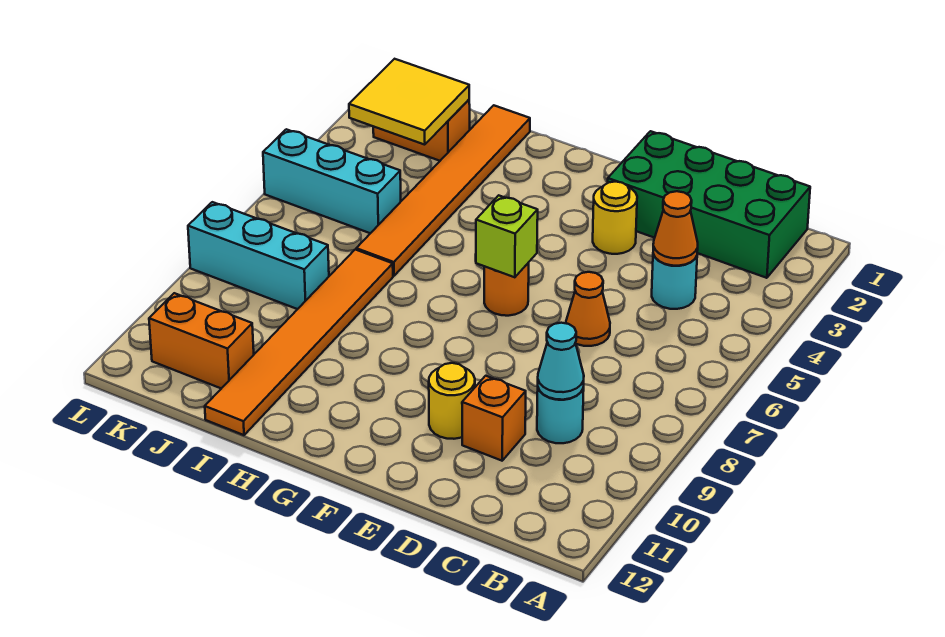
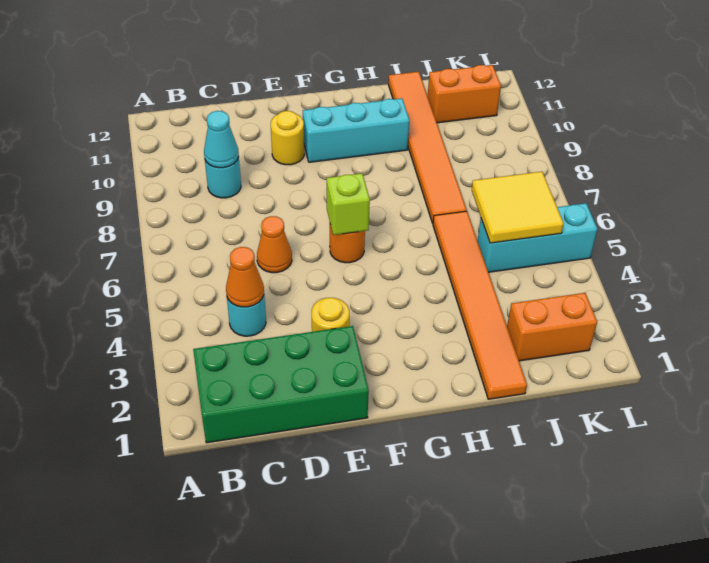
orange 1x1 brick [462,376,526,461] -> none
yellow 2x2 tile [349,59,469,145] -> yellow 2x2 tile moved to [472,172,564,243]
cyan 1x3 brick [188,202,329,309] -> cyan 1x3 brick moved to [303,98,409,162]

